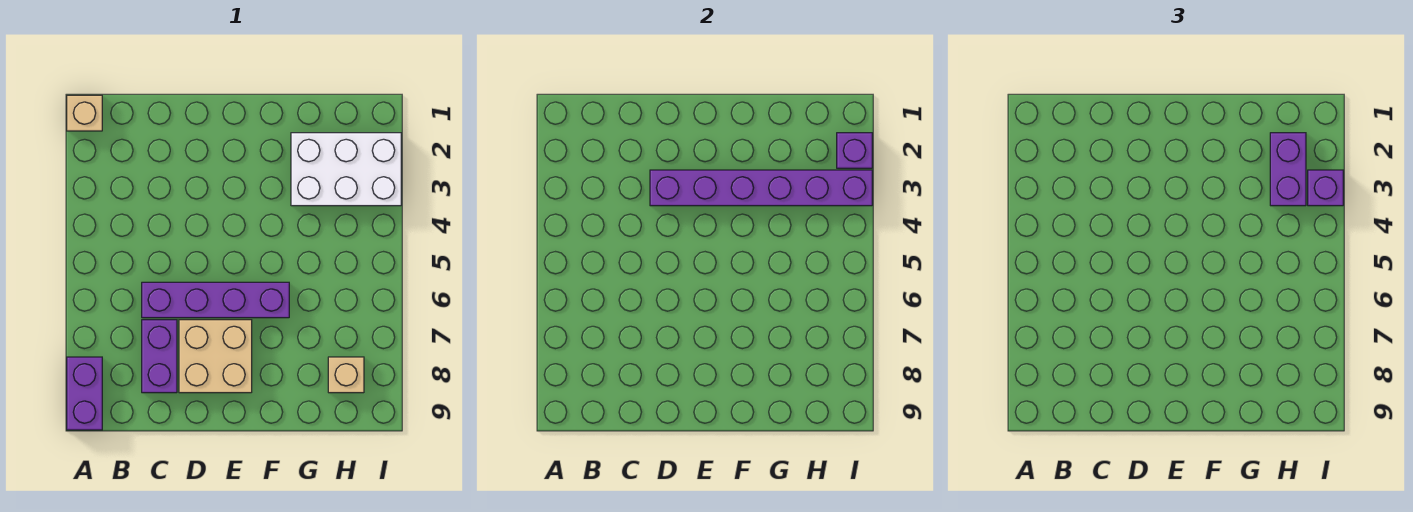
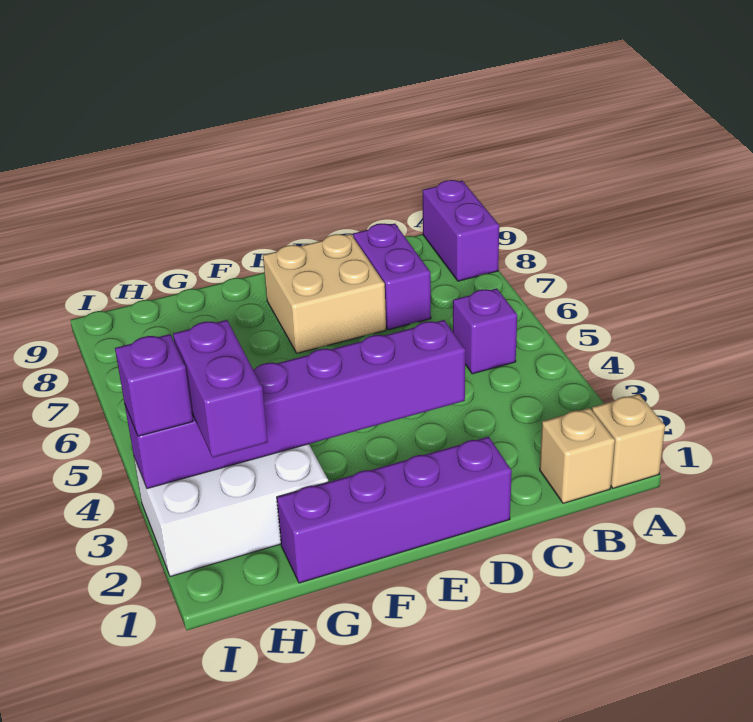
purple 1x4 brick [142,282,289,318] -> purple 1x4 brick moved to [277,437,512,583]
tan 1x1 brick [328,357,364,393] -> tan 1x1 brick moved to [540,408,615,503]
purple 1x1 brick [837,133,872,168] -> purple 1x1 brick moved to [453,288,517,374]

